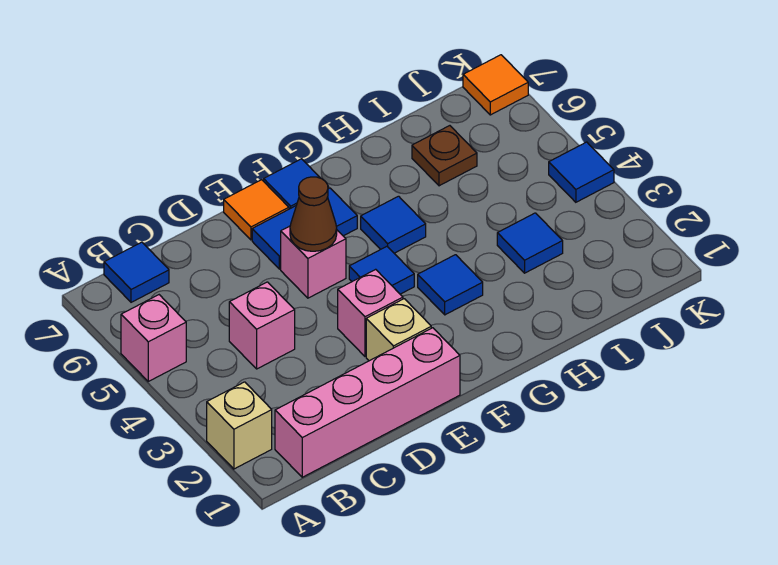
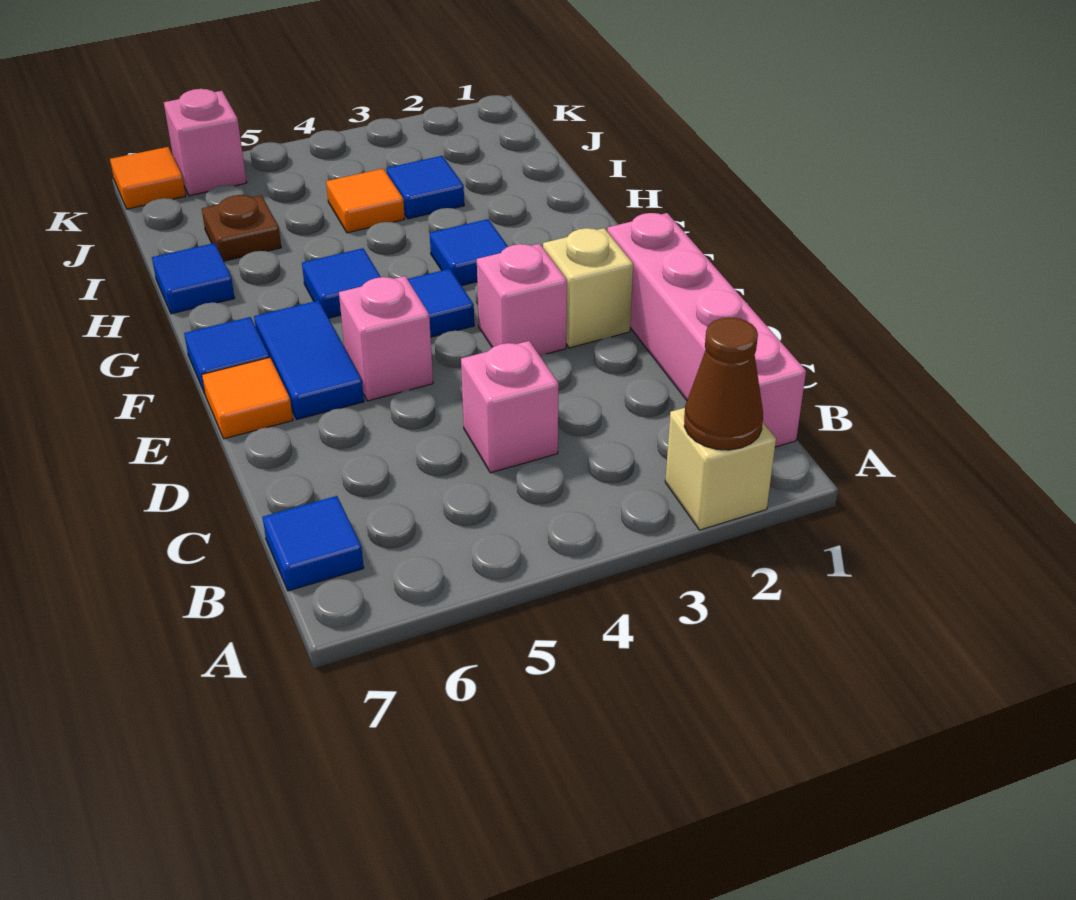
pink 1x1 brick [121,295,186,381] -> pink 1x1 brick moved to [164,89,247,196]
brown 1x1 cone [290,177,337,251] -> brown 1x1 cone moved to [684,317,763,450]
none -> orange 1x1 tile [326,169,405,233]
blue 1x1 tile [549,142,614,202] -> blue 1x1 tile moved to [152,243,235,314]

